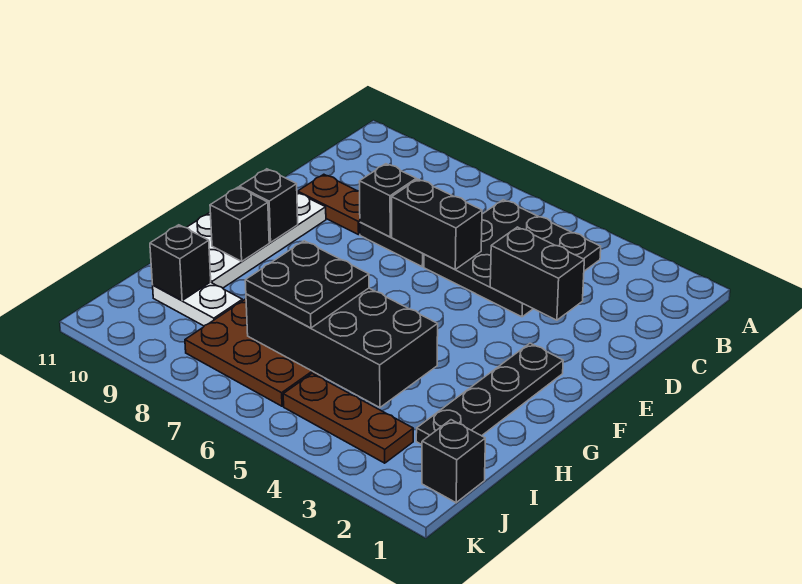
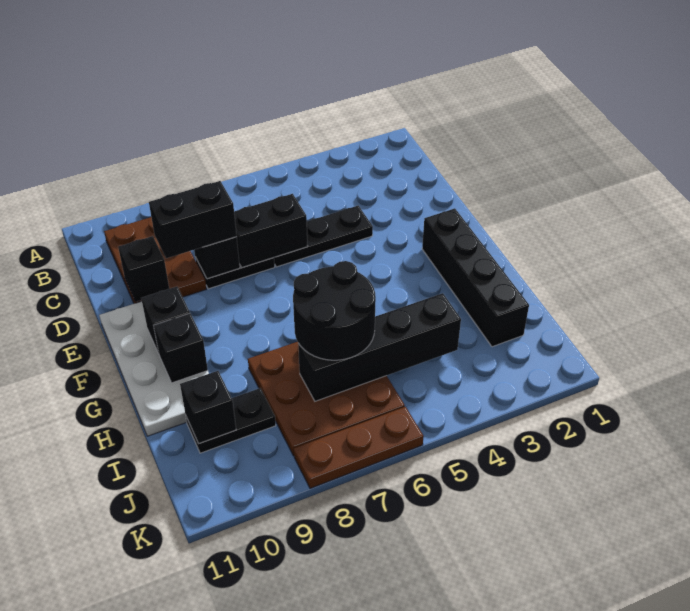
black 3x3 plate [424,200,601,317] -> black 1x3 plate [274,206,373,267]
black 1x2 brick [490,227,584,320] -> black 1x2 brick moved to [149,181,237,258]
brown 1x2 plate [298,174,360,235] -> brown 2x3 plate [104,217,206,304]
black 1x4 plate [416,343,563,445] -> black 1x4 brick [422,208,529,347]
black 2x4 brick [246,288,438,408] -> black 1x4 brick [298,293,461,401]
black 2x2 plate [245,241,369,328] -> black 2x2 round brick [293,261,376,360]
white 1x2 plate [153,282,242,326] -> black 1x2 plate [186,388,276,453]
black 1x1 brick [422,420,485,503] -> black 1x1 brick moved to [118,236,169,302]
brown 1x3 plate [283,373,413,463] -> brown 1x3 plate moved to [294,407,424,488]

